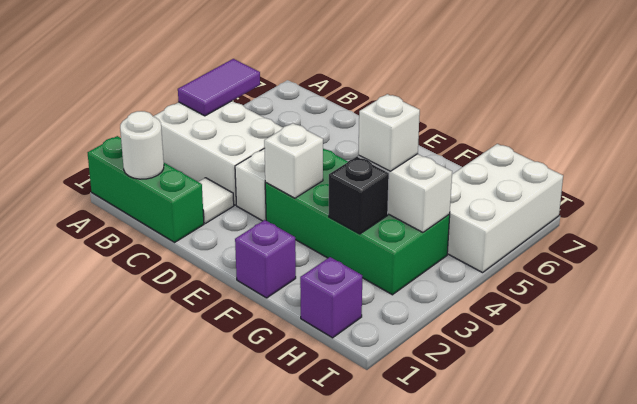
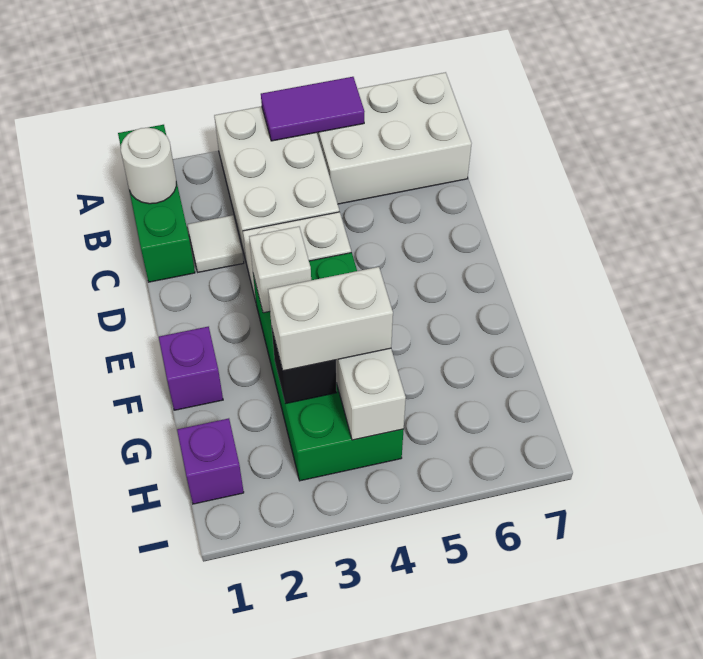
white 1x1 brick [359,94,420,171] -> white 1x2 brick [268,267,393,371]
white 2x3 brick [447,144,563,273] -> white 2x3 brick moved to [317,72,472,204]

